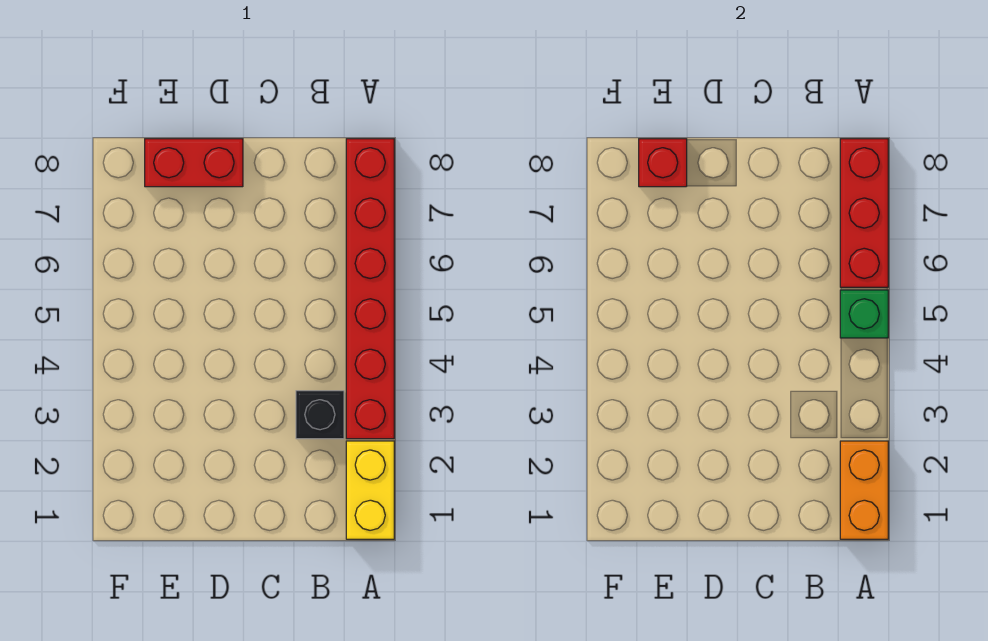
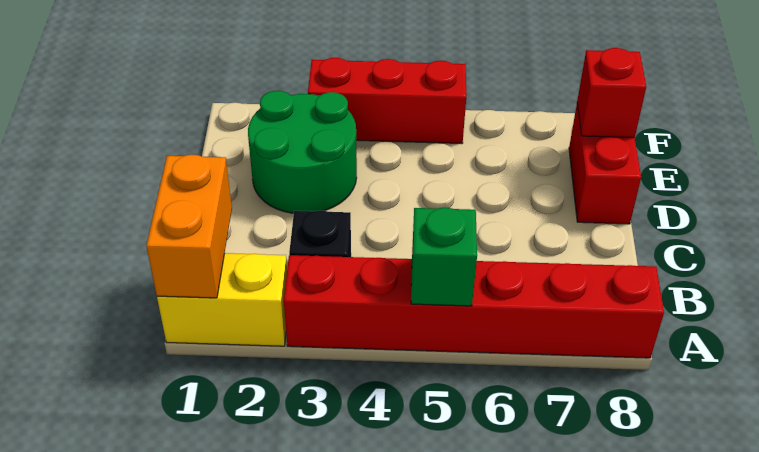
orange 1x2 brick [840,441,888,539] -> orange 1x2 brick turned to [146,155,232,298]
red 1x3 brick [840,139,888,287] -> red 1x3 brick moved to [308,58,466,144]
none -> green 2x2 round brick [248,91,357,213]

